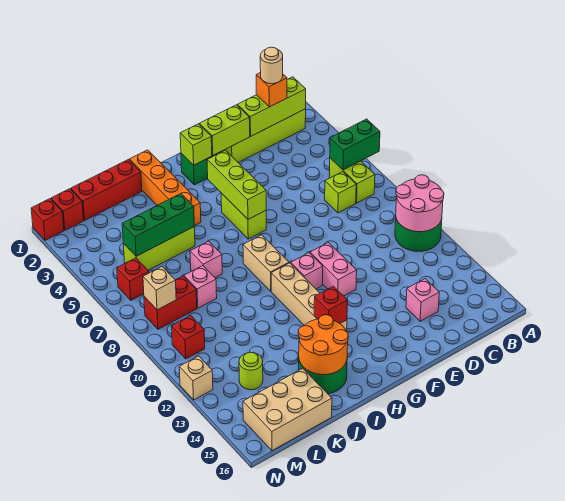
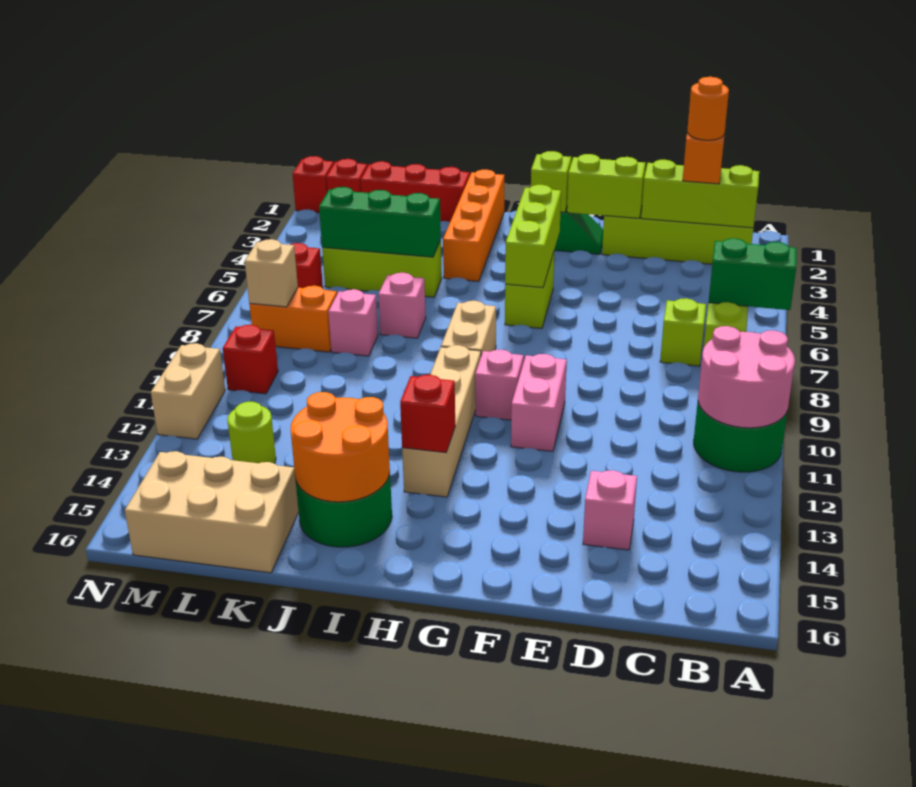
tan 1x1 round brick [260,47,283,84] -> orange 1x1 round brick [687,77,729,140]
red 1x2 brick [144,276,197,329] -> orange 1x2 brick [249,286,337,352]
tan 1x1 brick [179,356,213,400] -> tan 1x2 brick [151,343,225,439]

